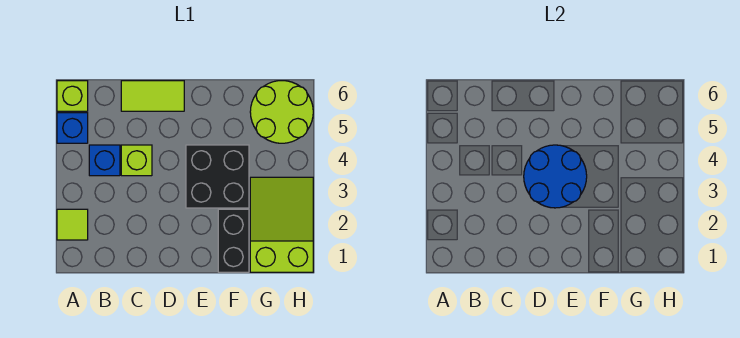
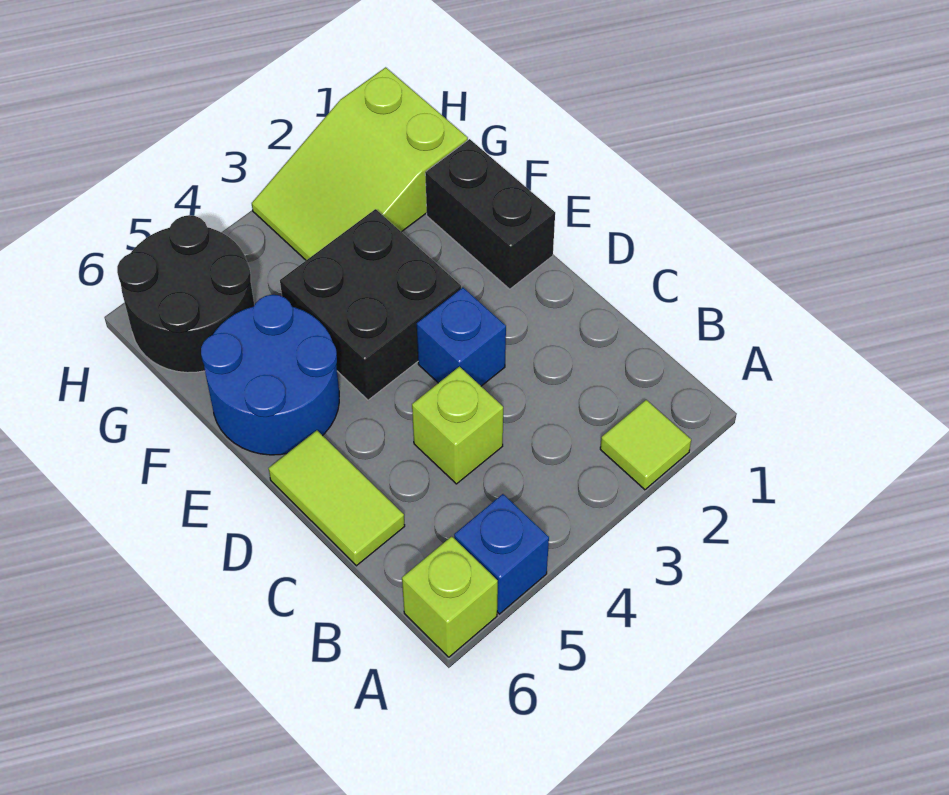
blue 1x1 brick [89,145,120,176] -> blue 1x1 brick moved to [417,288,506,386]
blue 2x2 round brick [524,145,587,208] -> blue 2x2 round brick moved to [201,295,339,455]
black 1x2 brick [218,209,249,272] -> black 1x2 brick turned to [425,139,555,289]
lime 2x2 round brick [250,81,313,143] -> black 2x2 round brick [117,215,254,373]

